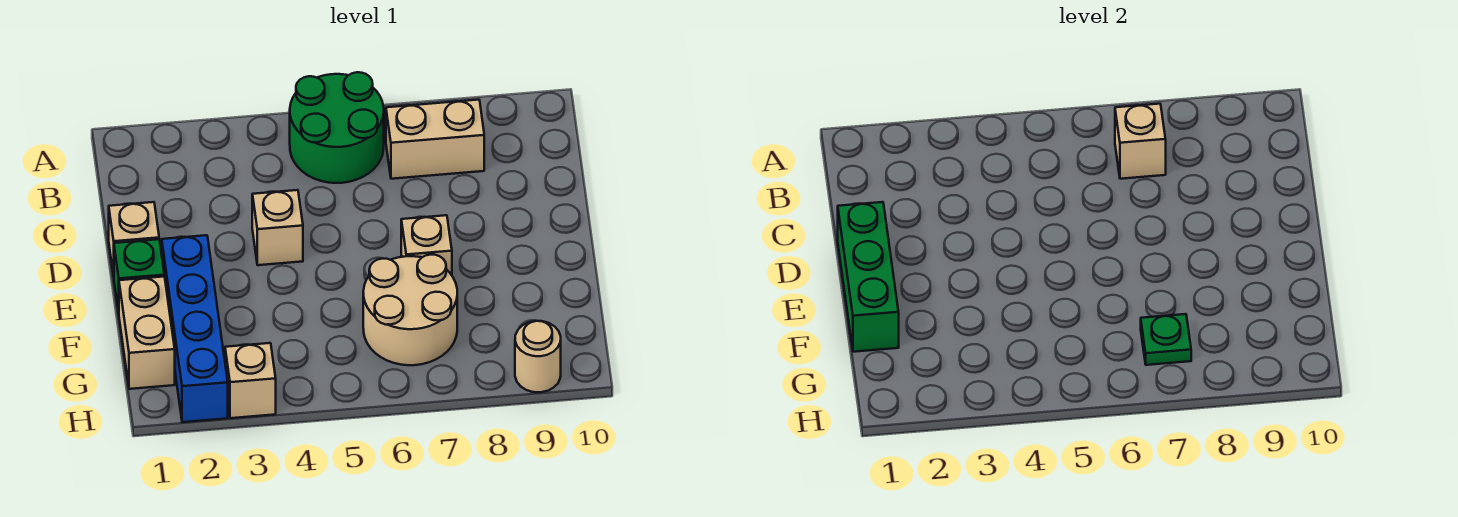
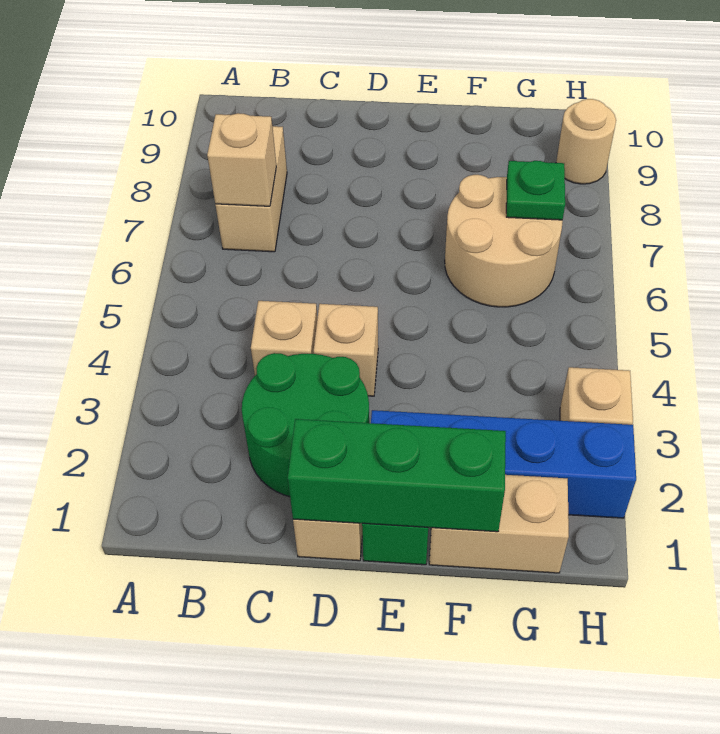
green 2x2 round brick [290,72,384,183] -> green 2x2 round brick moved to [242,353,369,497]
tan 1x1 brick [401,215,452,275] -> tan 1x1 brick moved to [251,301,317,375]

